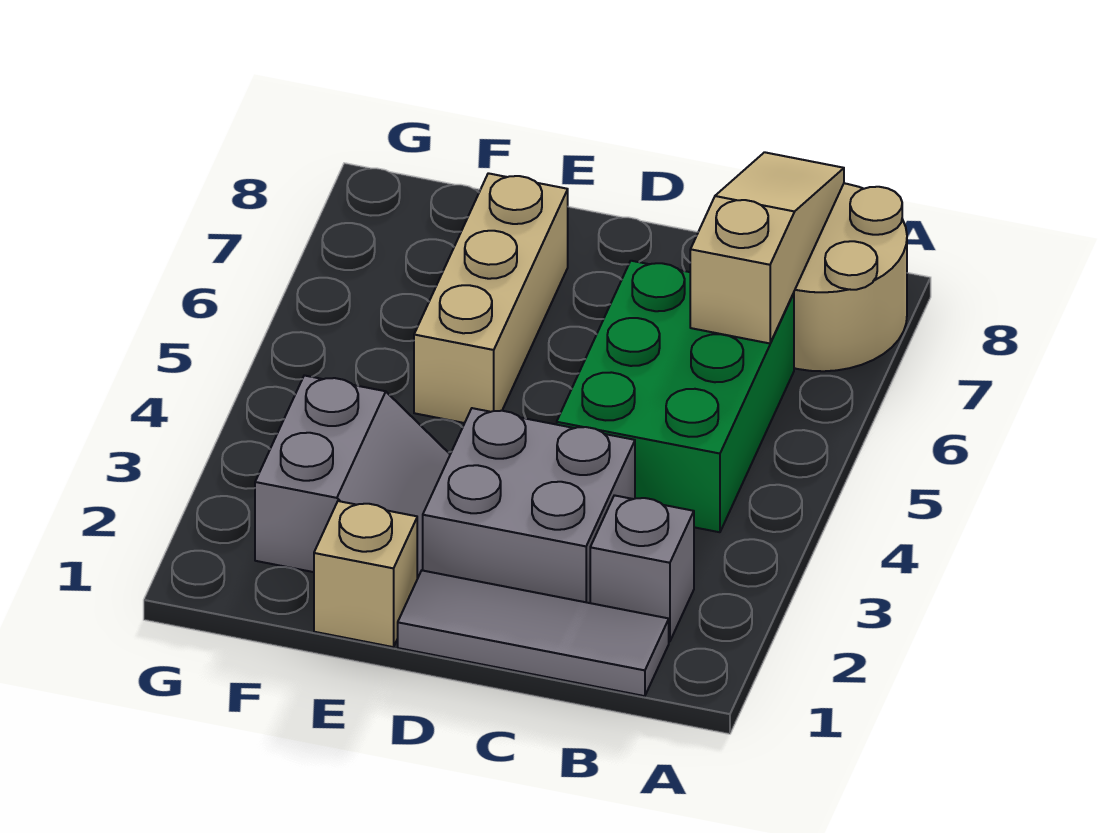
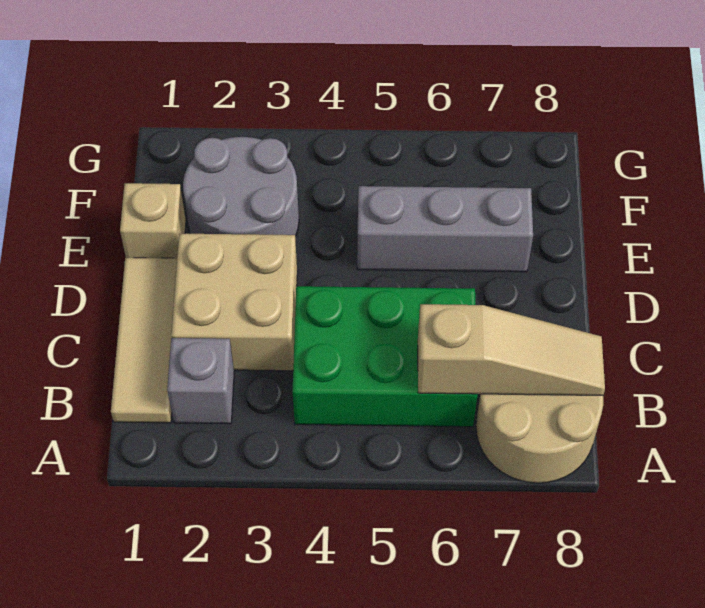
grey 1x3 tile [398,570,669,696] -> tan 1x3 tile [111,258,177,423]
grey 2x2 brick [423,408,635,603] -> tan 2x2 brick [171,234,297,371]
grey 2x2 slope [255,375,450,579] -> grey 2x2 round brick [183,137,299,236]
tan 1x3 brick [414,173,568,423] -> grey 1x3 brick [357,186,533,272]

